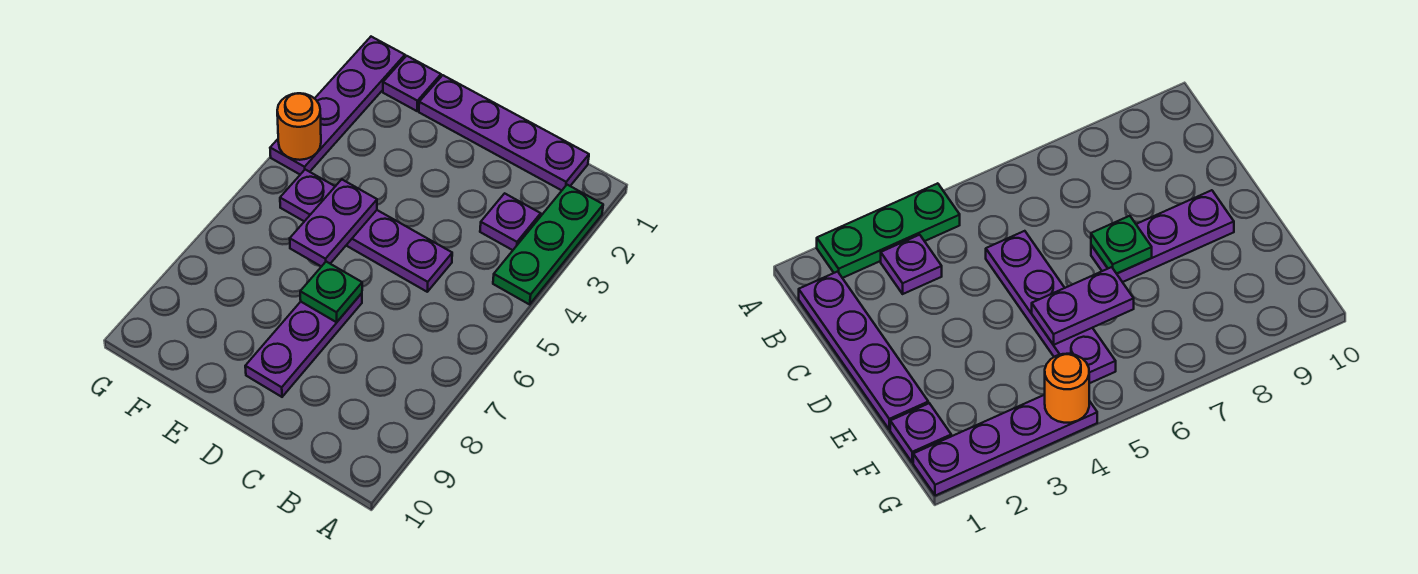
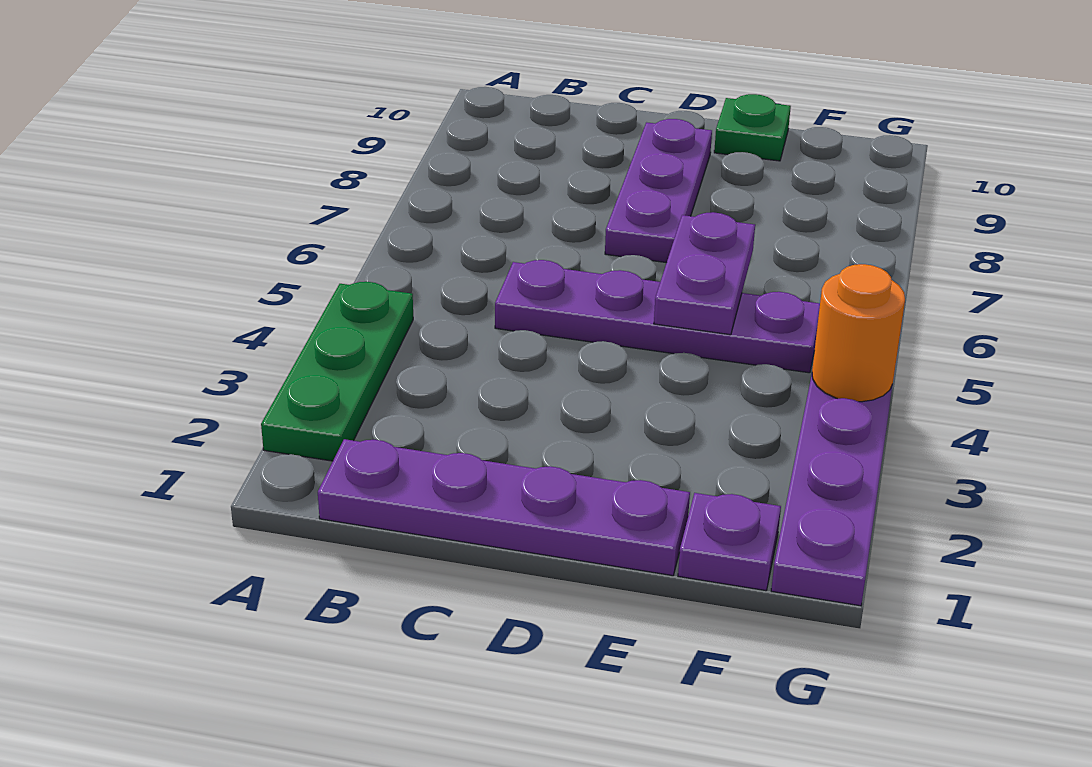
purple 1x1 plate [480,193,541,250] -> none
green 1x1 plate [300,262,362,322] -> green 1x1 plate moved to [714,94,791,161]

